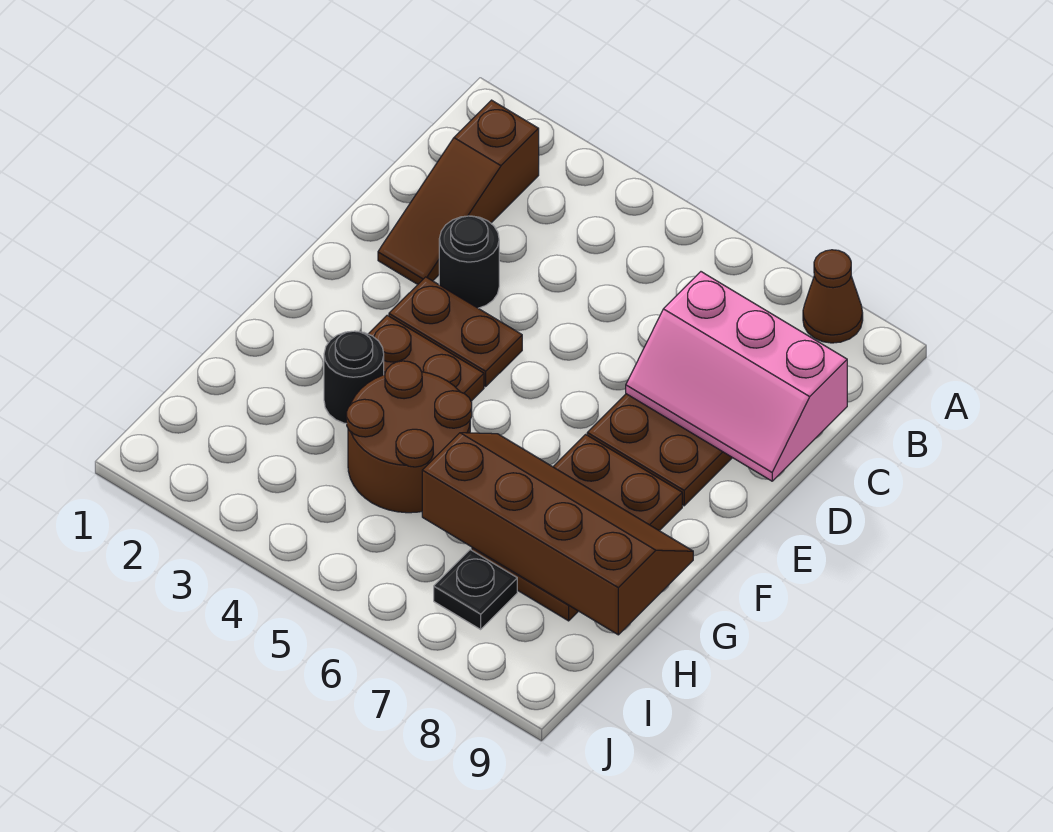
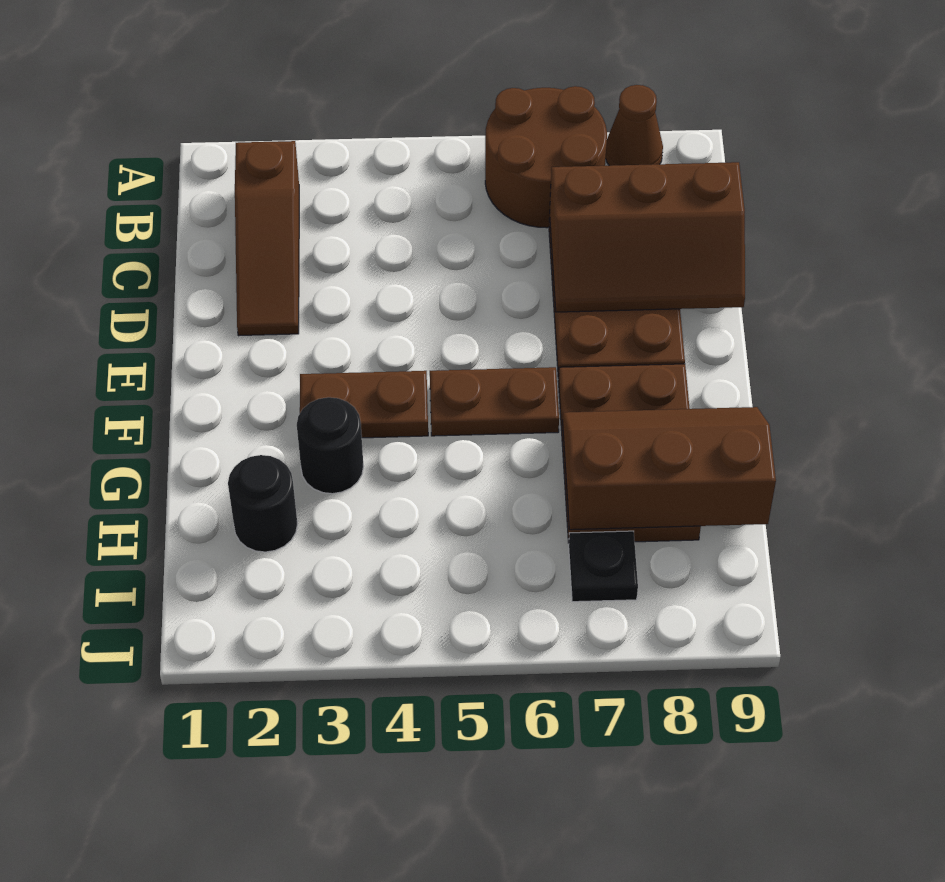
pink 2x3 slope [626,272,847,481] -> brown 2x3 slope [550,162,745,312]
black 1x1 round brick [439,216,499,308] -> black 1x1 round brick moved to [228,455,297,552]
brown 1x2 plate [389,277,522,386] -> brown 1x2 plate moved to [430,367,559,436]
brown 2x2 round brick [346,361,472,513] -> brown 2x2 round brick moved to [485,86,607,228]
brown 2x4 slope [422,433,693,635] -> brown 2x3 slope [563,407,776,530]

